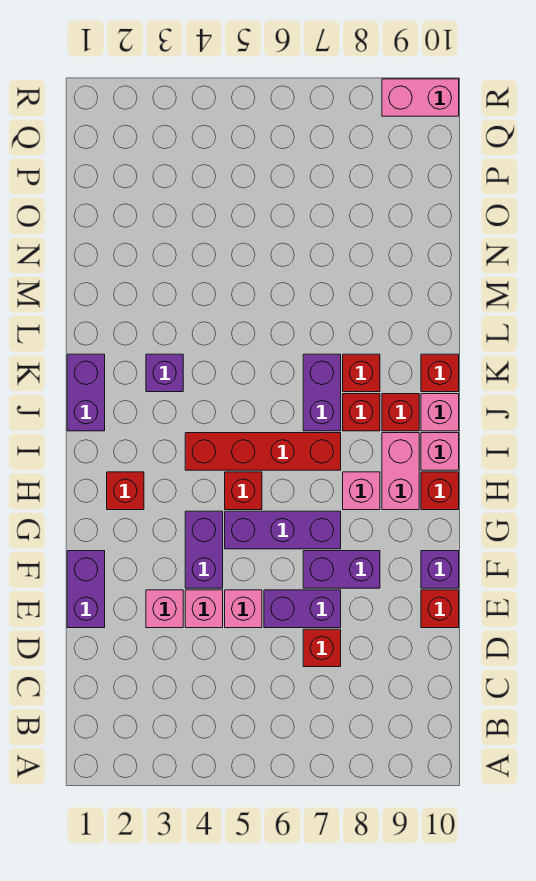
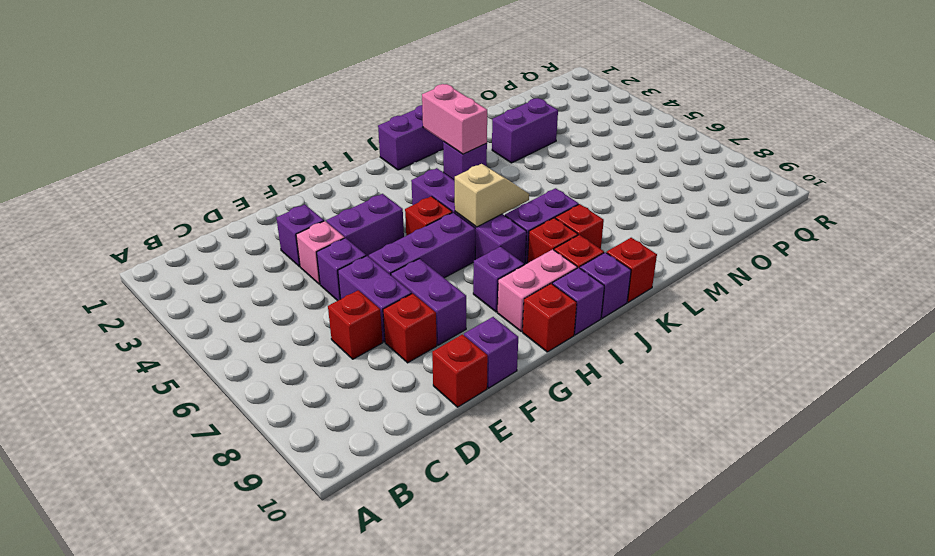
purple 1x2 brick [67,551,105,628] -> purple 1x2 brick moved to [492,98,558,163]
pink 1x1 brick [146,590,183,628] -> purple 1x1 brick [276,205,324,266]
pink 1x1 brick [225,590,262,628] -> purple 1x1 brick [317,238,366,301]
purple 1x3 brick [225,511,341,549] -> purple 1x3 brick turned to [369,212,475,278]
red 1x1 brick [107,472,144,510] -> red 1x1 brick moved to [383,293,437,363]
pink 1x1 brick [343,472,380,510] -> purple 1x1 brick [473,246,524,312]
red 1x4 brick [185,433,341,470] -> purple 1x4 brick [411,168,527,265]
none -> tan 1x2 slope [455,164,529,227]
pink 1x1 brick [421,433,459,470] -> purple 1x1 brick [552,268,604,335]
pink 1x1 brick [421,394,459,431] -> purple 1x1 brick [580,252,631,318]
pink 1x2 brick [382,79,459,116] -> pink 1x2 brick moved to [422,84,487,154]

